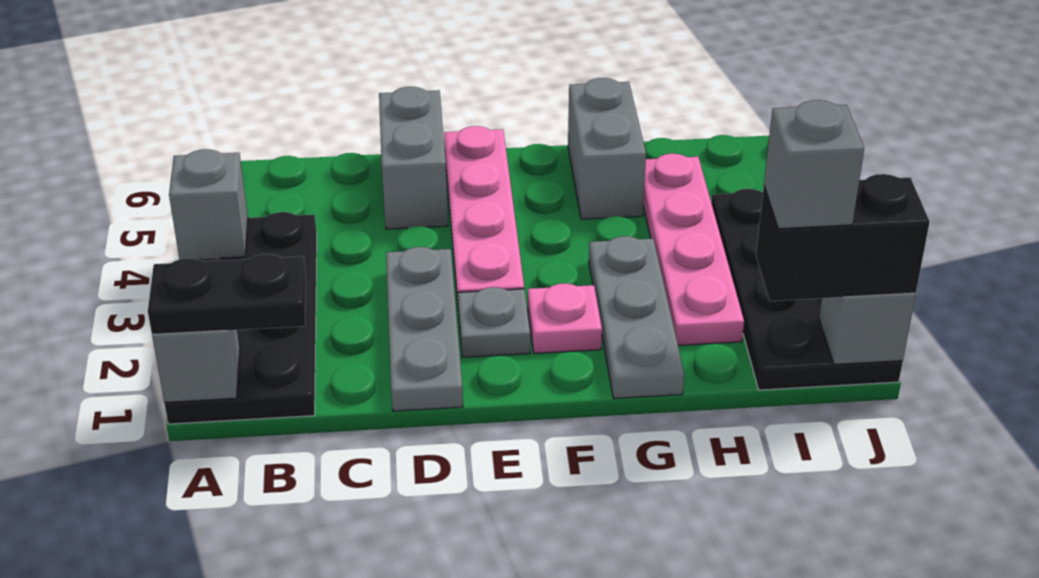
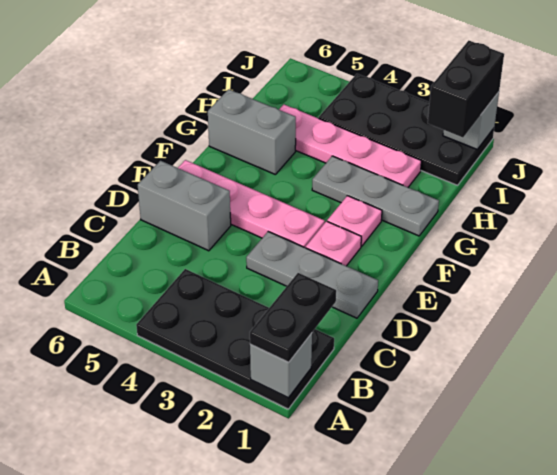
grey 1x1 brick [169,149,248,260] -> none
grey 1x1 plate [458,287,530,357] -> pink 1x1 plate [306,221,361,266]
grey 1x1 brick [764,100,864,229] -> none

